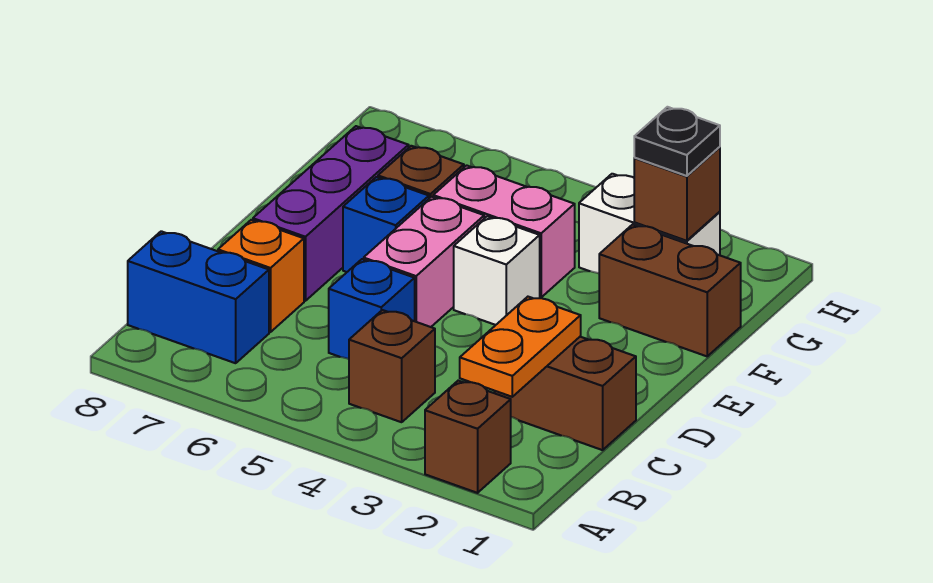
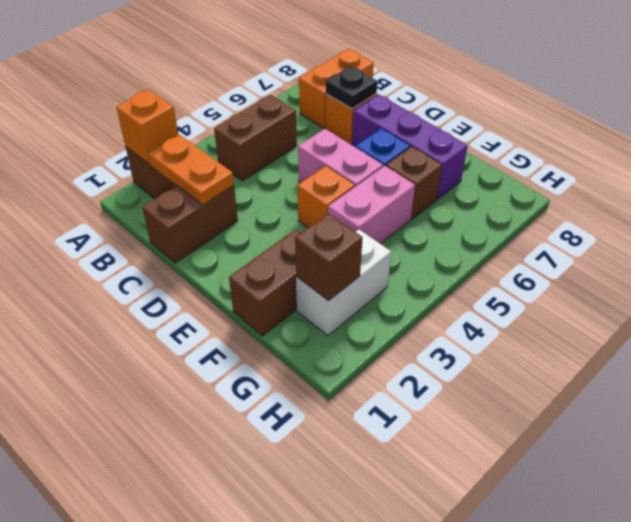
none -> orange 1x1 brick [116,90,178,164]
brown 1x1 brick [349,310,435,422] -> brown 1x2 brick [214,95,297,181]
blue 1x2 brick [128,231,269,363] -> orange 1x2 brick [299,49,374,128]
blue 1x1 brick [329,259,415,359] -> none
white 1x1 brick [454,216,540,325] -> orange 1x1 brick [297,166,355,228]
black 1x1 plate [634,107,720,176] -> black 1x1 plate moved to [326,66,377,109]

